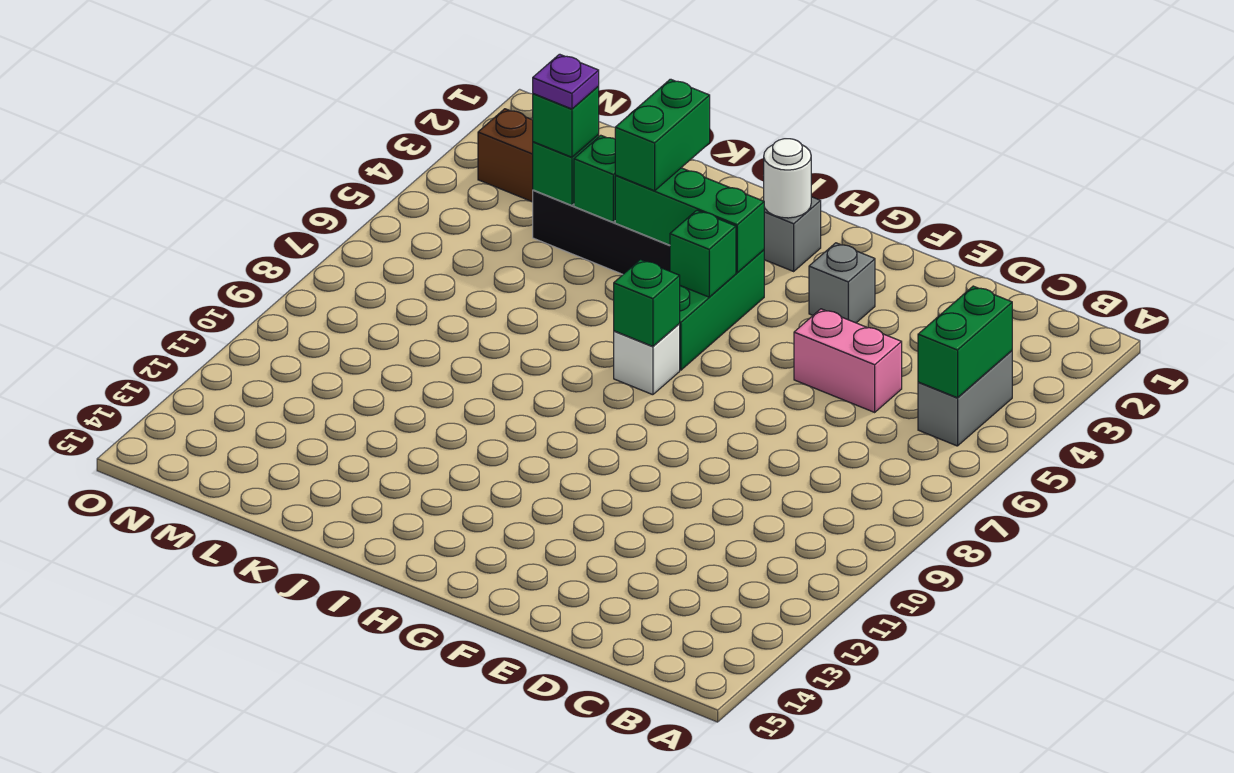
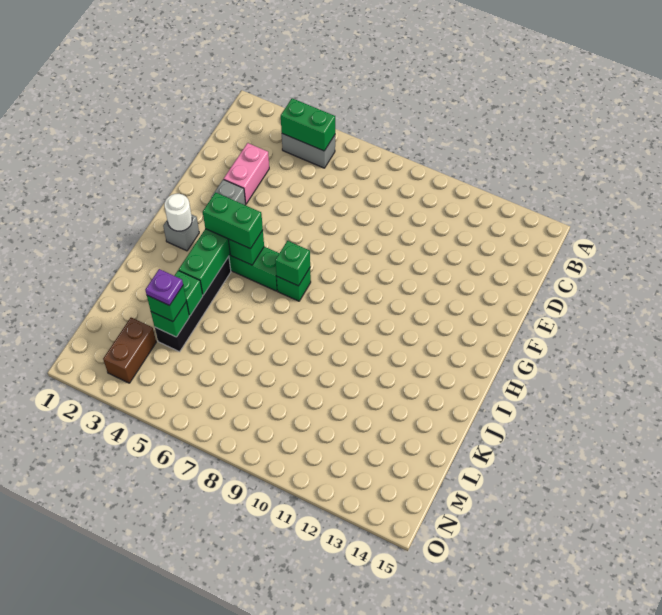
pink 1x2 brick [794,309,902,412] -> pink 1x2 brick moved to [224,143,269,204]
white 1x1 brick [614,324,680,395] -> green 1x1 brick [277,268,311,301]
green 1x2 brick [615,79,710,191] -> green 1x2 brick moved to [203,192,263,249]

